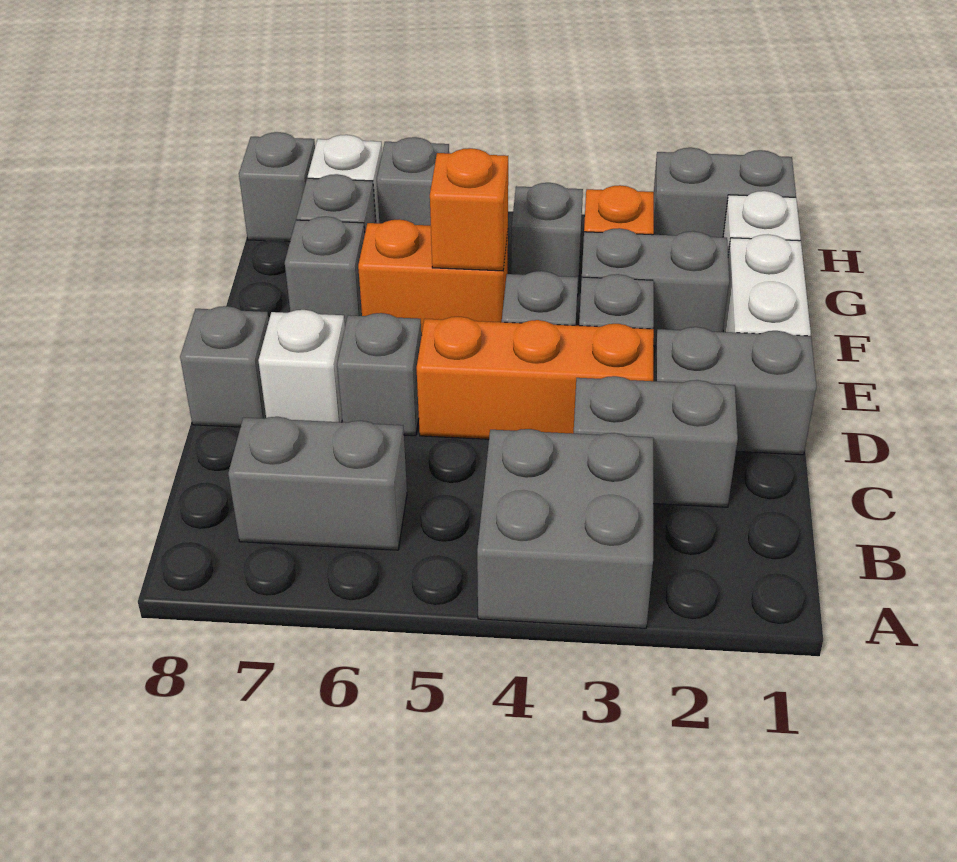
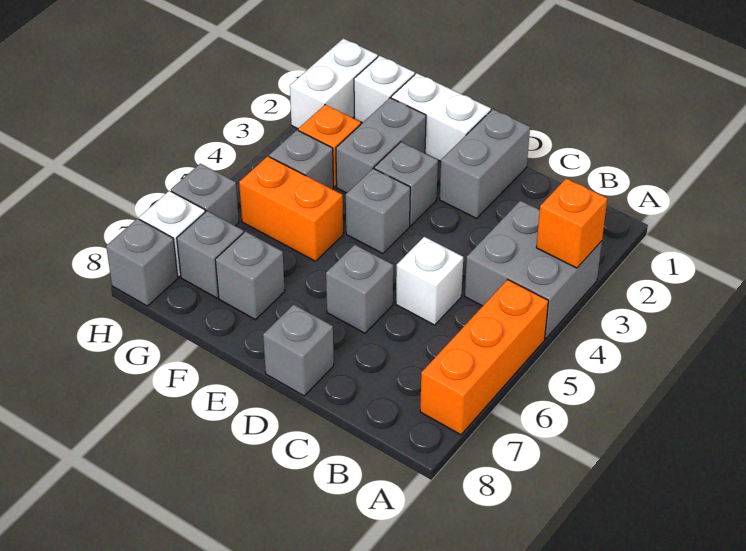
grey 1x2 brick [228,417,407,550] -> none
grey 1x2 brick [574,376,738,507] -> none
orange 1x3 brick [417,317,654,439] -> orange 1x3 brick moved to [420,280,548,435]
white 1x1 brick [258,310,345,422] -> white 1x1 brick moved to [396,237,463,325]
orange 1x2 brick [358,219,508,335] -> orange 1x2 brick turned to [239,156,343,261]
orange 1x1 brick [430,148,508,271] -> orange 1x1 brick moved to [536,178,607,268]
grey 1x2 brick [653,148,796,237] -> white 1x2 brick [290,38,378,129]

